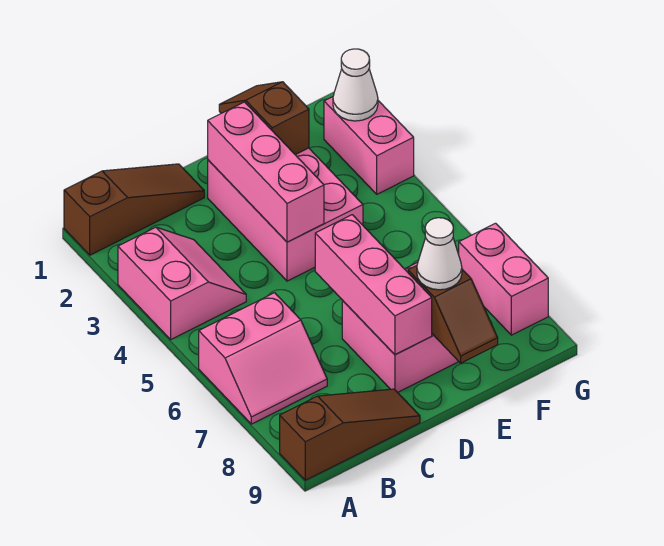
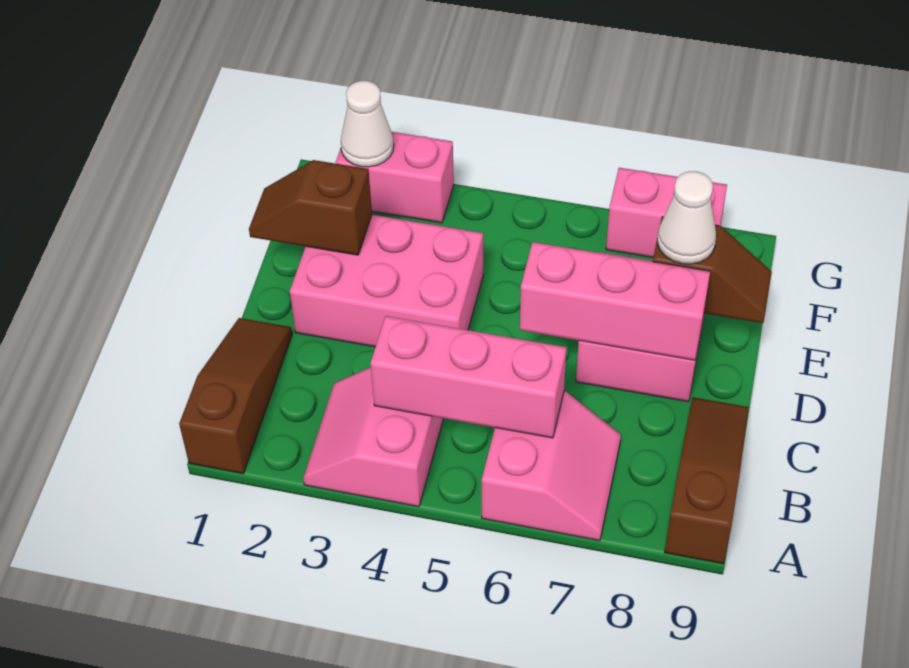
pink 2x2 slope [118,227,246,339] -> pink 2x2 slope turned to [303,367,444,507]
pink 1x3 brick [208,102,324,242] -> pink 1x3 brick moved to [371,316,567,438]

